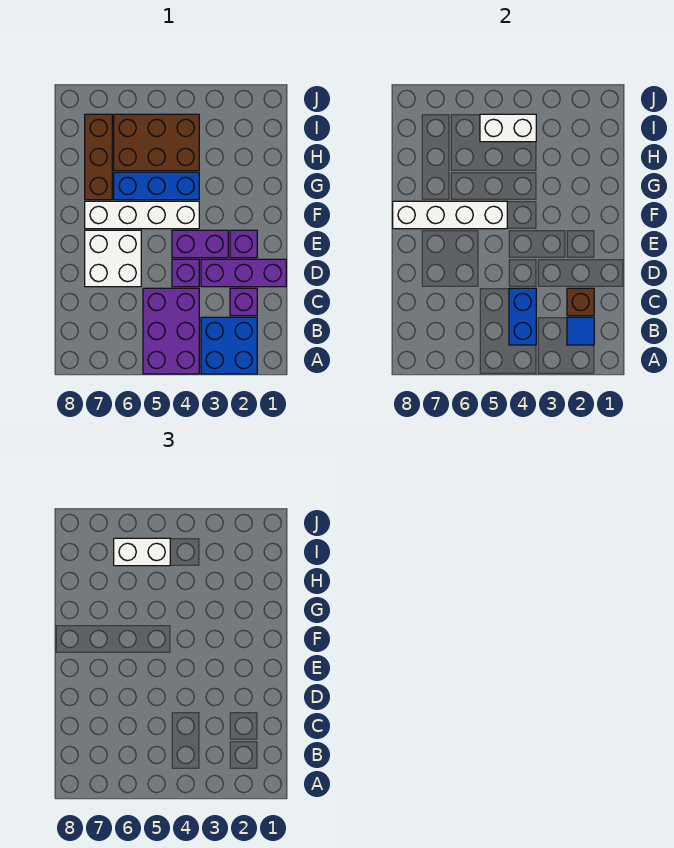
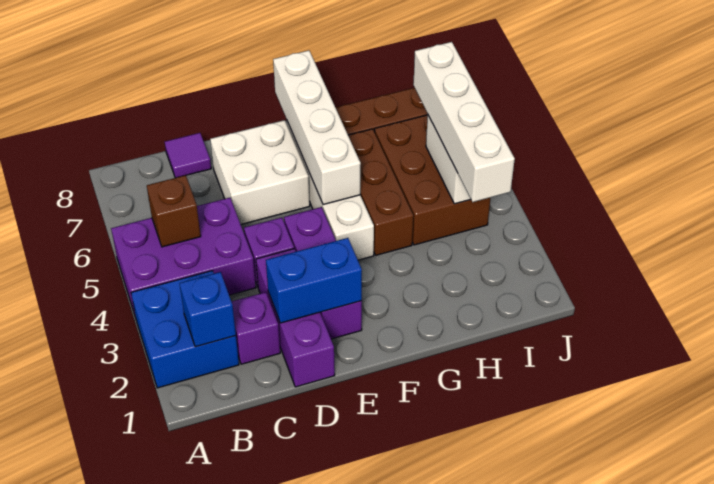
blue 1x1 tile [567,317,594,345] -> blue 1x1 brick [179,272,236,347]
blue 1x2 brick [509,288,536,345] -> blue 1x2 brick moved to [266,238,362,323]
brown 1x1 brick [567,288,594,316] -> brown 1x1 brick moved to [147,175,201,247]
none -> purple 1x1 tile [165,133,211,178]
blue 1x3 brick [114,172,199,200] -> brown 1x3 brick [348,129,413,255]
white 1x2 brick [114,538,170,566] -> white 1x4 brick [413,42,515,202]

